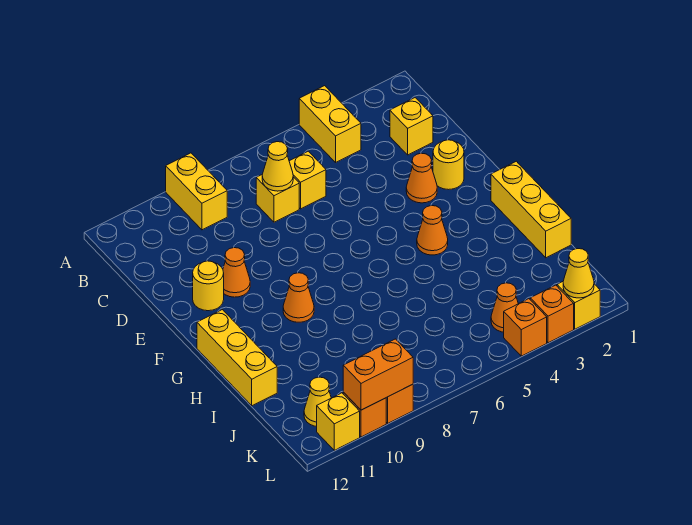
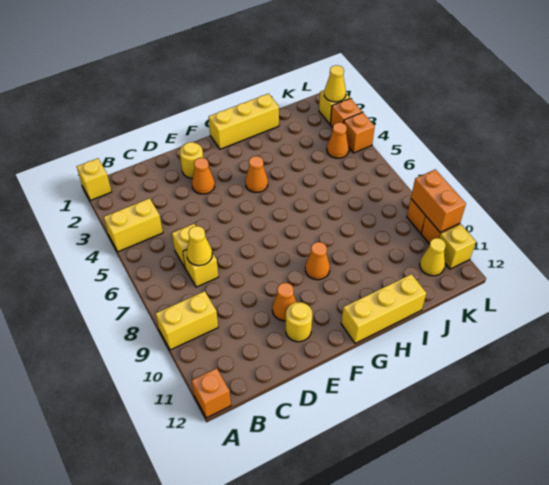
none -> orange 1x1 brick [192,368,231,418]
yellow 1x1 brick [390,98,433,155] -> yellow 1x1 brick moved to [77,158,112,201]

